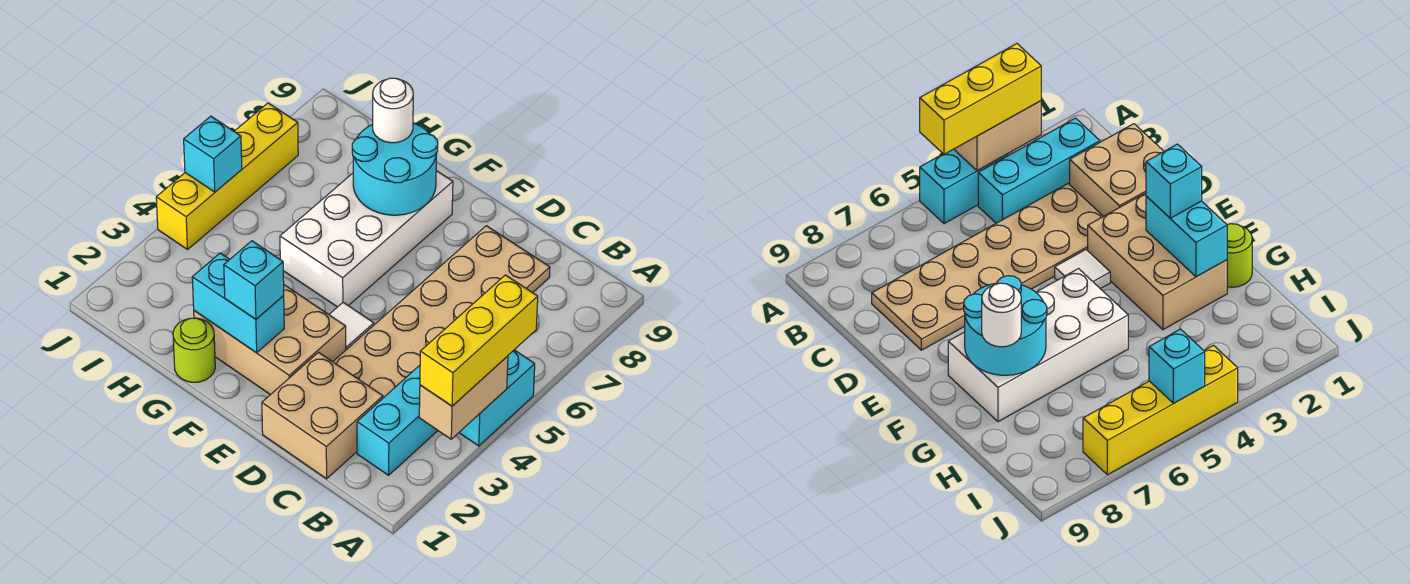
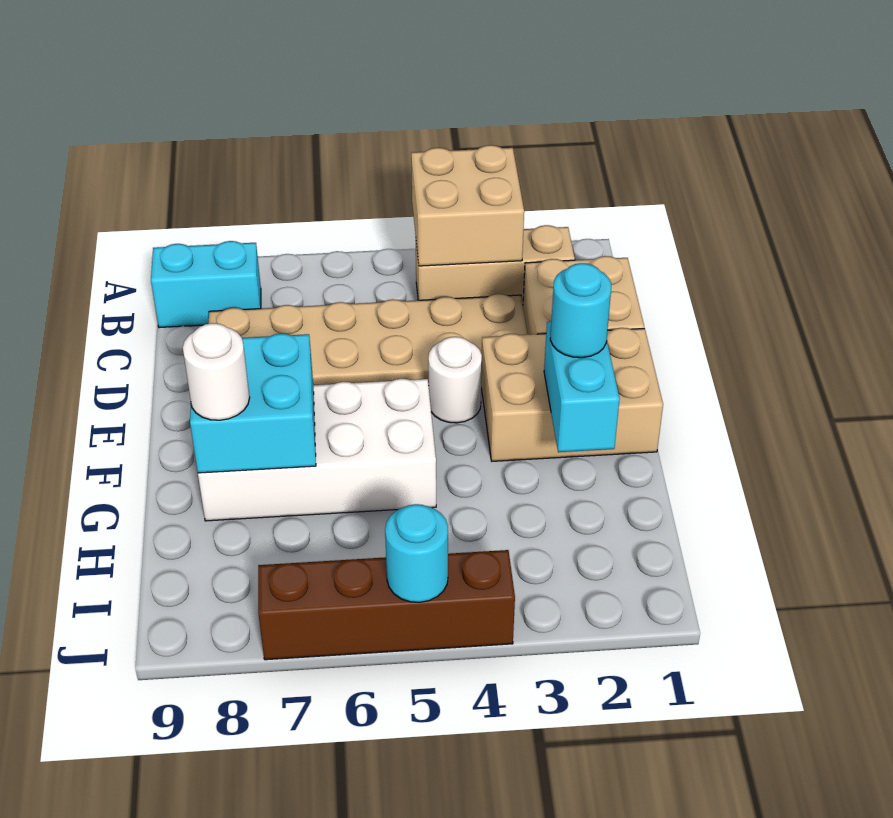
tan 1x2 brick [419,356,508,439] -> tan 2x2 brick [411,145,524,266]
yellow 1x3 brick [420,275,538,406] -> none
cyan 1x2 brick [459,350,535,446] -> cyan 1x2 brick moved to [151,241,261,328]
cyan 1x3 brick [357,365,438,475] -> tan 1x3 brick [416,225,575,303]
tan 2x3 brick [194,285,346,395] -> tan 2x3 brick turned to [481,328,663,461]
white 1x1 tile [329,302,374,350] -> white 1x1 round brick [428,337,482,423]
cyan 1x1 brick [224,241,284,319] -> cyan 1x1 round brick [550,263,611,358]
cyan 2x2 round brick [352,123,438,215] -> cyan 2x2 brick [190,333,316,473]
lime 1x1 round brick [173,318,215,382] -> none
yellow 1x4 brick [156,103,298,249] -> brown 1x4 brick [258,550,515,660]
cyan 1x1 brick [184,116,242,192] -> cyan 1x1 round brick [385,504,448,602]

